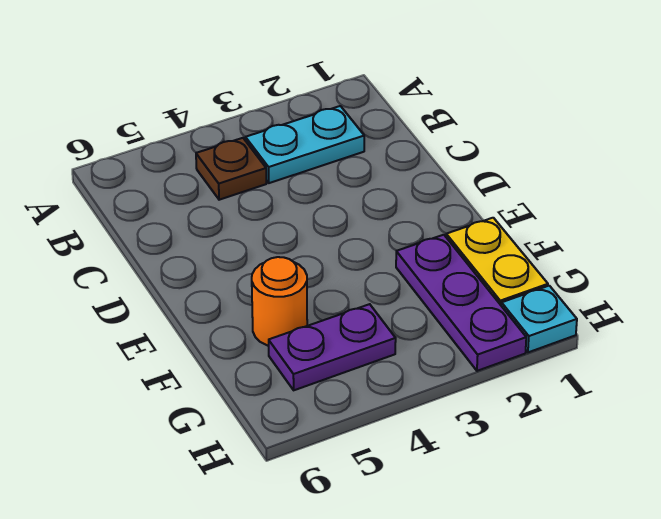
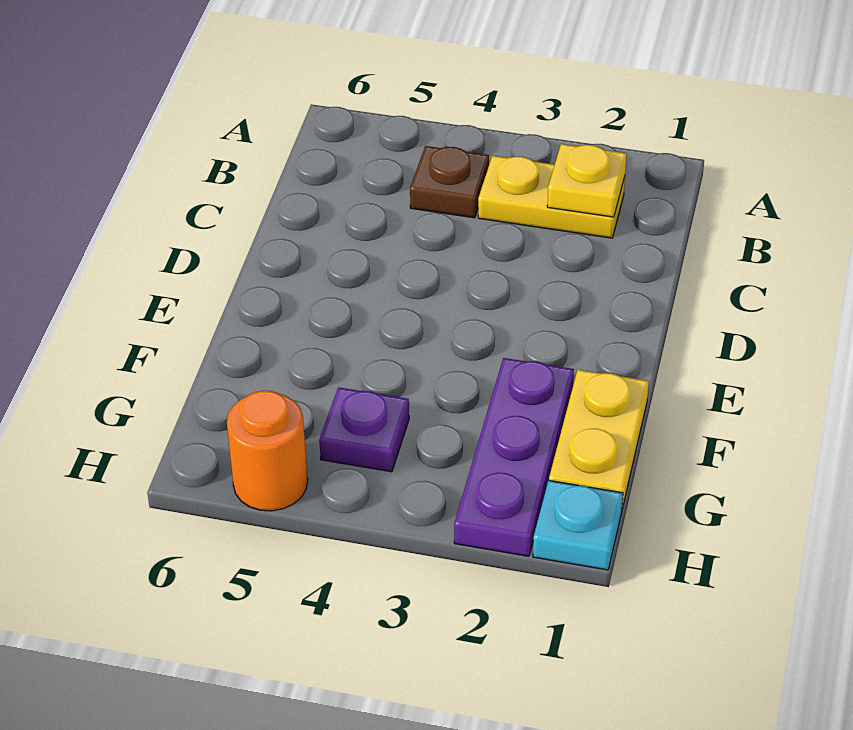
cyan 1x2 plate [245,106,364,183] -> yellow 1x2 plate [478,156,625,238]
none -> yellow 1x1 plate [547,144,627,217]
orange 1x1 round brick [252,257,307,346] -> orange 1x1 round brick moved to [227,391,308,511]
purple 1x2 plate [269,304,396,390] -> purple 1x1 plate [319,387,409,472]

